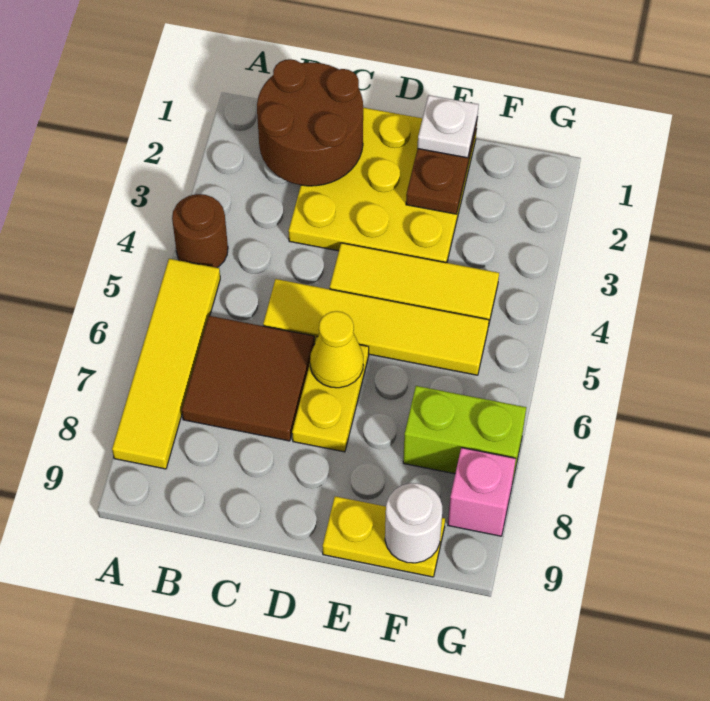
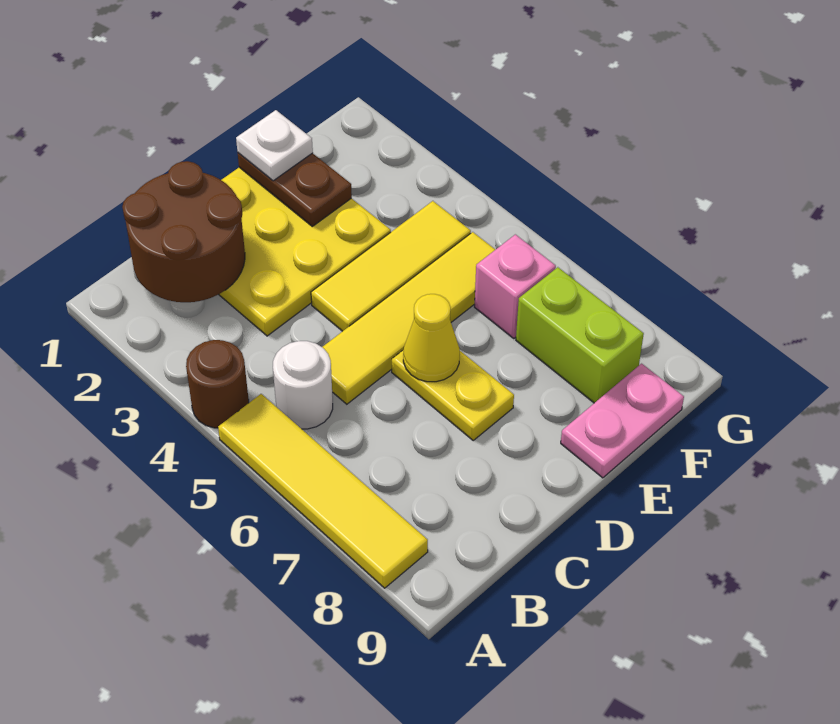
brown 2x2 tile [182,316,314,441] -> none
yellow 1x2 plate [323,496,445,577] -> pink 1x2 plate [561,364,684,478]
lime 1x2 brick [403,386,526,483] -> lime 1x2 brick turned to [516,267,644,403]
white 1x1 round brick [385,483,442,563] -> white 1x1 round brick moved to [273,341,333,429]
pink 1x1 brick [448,448,516,536] -> pink 1x1 brick moved to [474,234,556,339]

